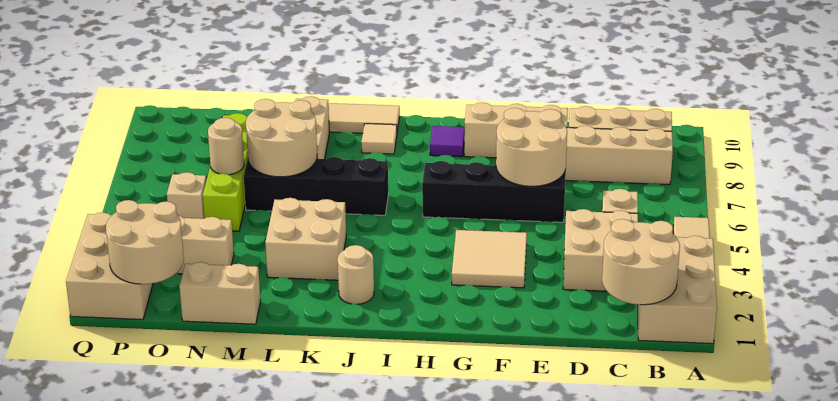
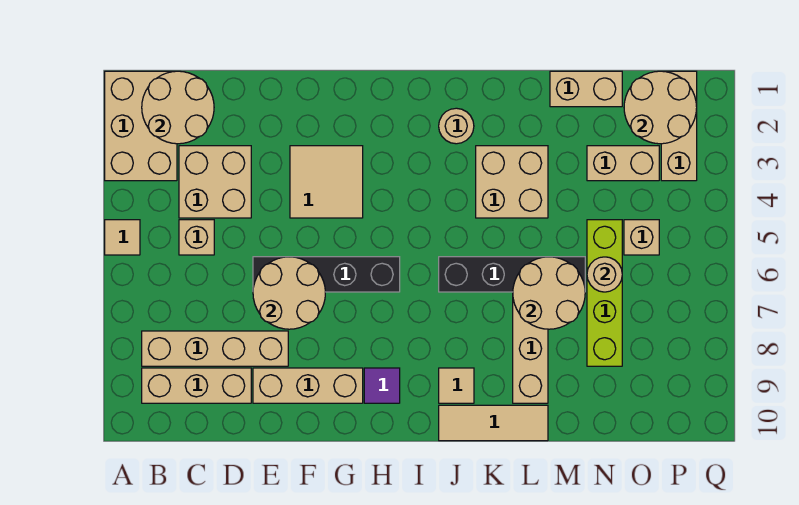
tan 2x3 brick [66,212,153,320] -> tan 1x3 brick [661,71,697,181]

